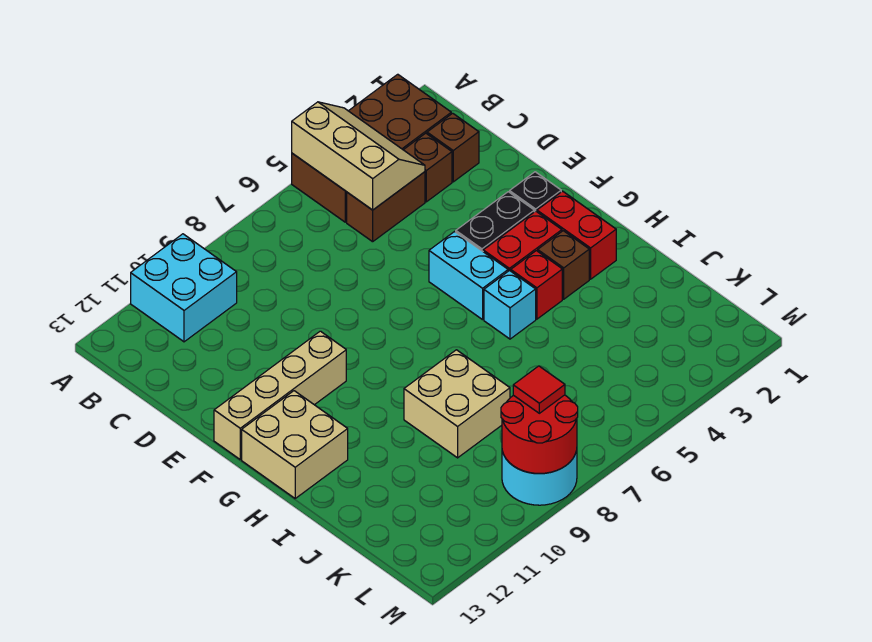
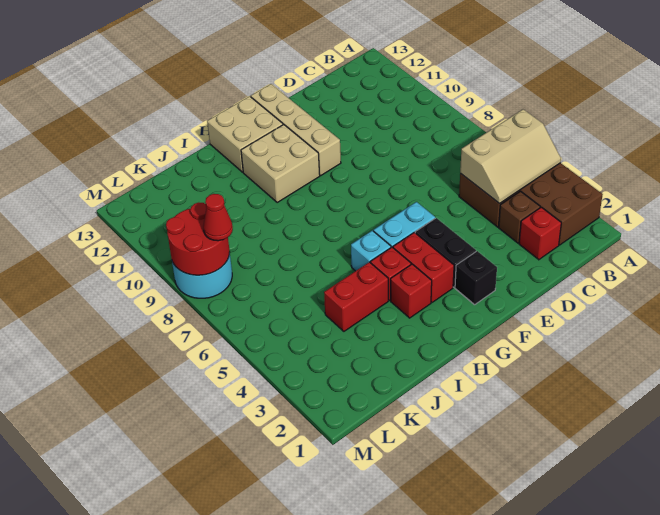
cyan 2x2 brick [131,234,237,342] -> none
brown 1x1 brick [427,113,479,182] -> red 1x1 brick [519,207,561,260]
red 1x2 brick [537,191,616,279] -> red 1x2 brick moved to [324,262,388,331]
brown 1x1 brick [538,231,589,299] -> red 1x1 brick [391,264,432,318]
tan 2x2 brick [404,350,510,458] -> tan 2x2 brick moved to [241,125,320,203]
red 1x1 tile [513,366,565,413] -> red 1x1 cone [203,194,233,241]

